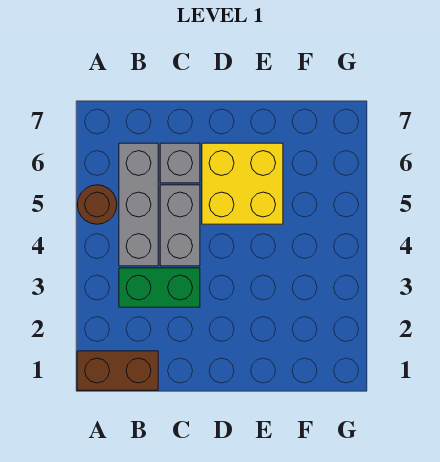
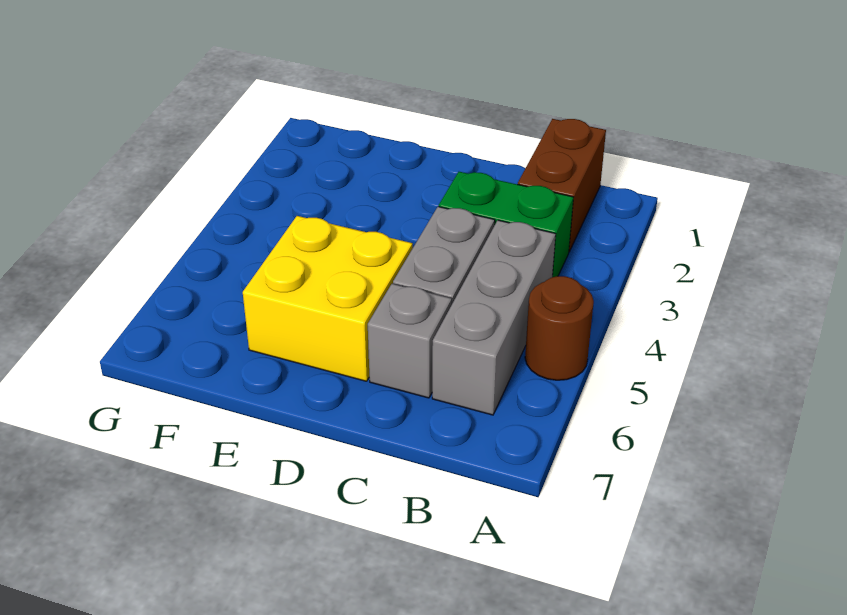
brown 1x2 brick [77,351,158,390] -> brown 1x2 brick turned to [518,119,606,252]

